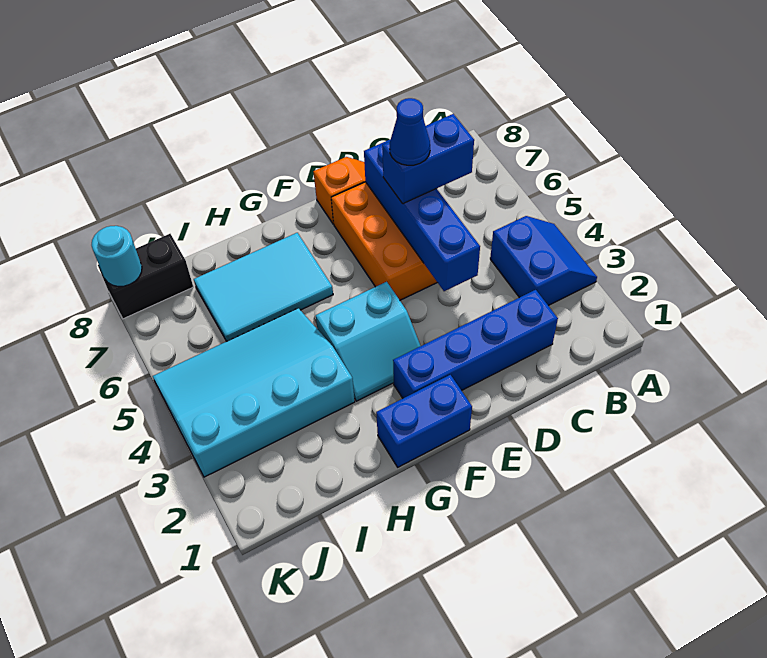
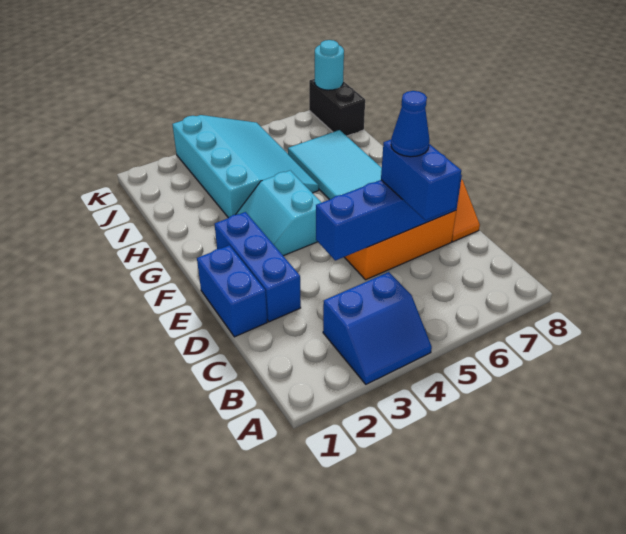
blue 1x4 brick [393,290,558,398] -> blue 1x3 brick [215,212,301,322]
blue 1x2 brick [376,375,472,467] -> blue 1x2 brick moved to [197,245,267,337]

